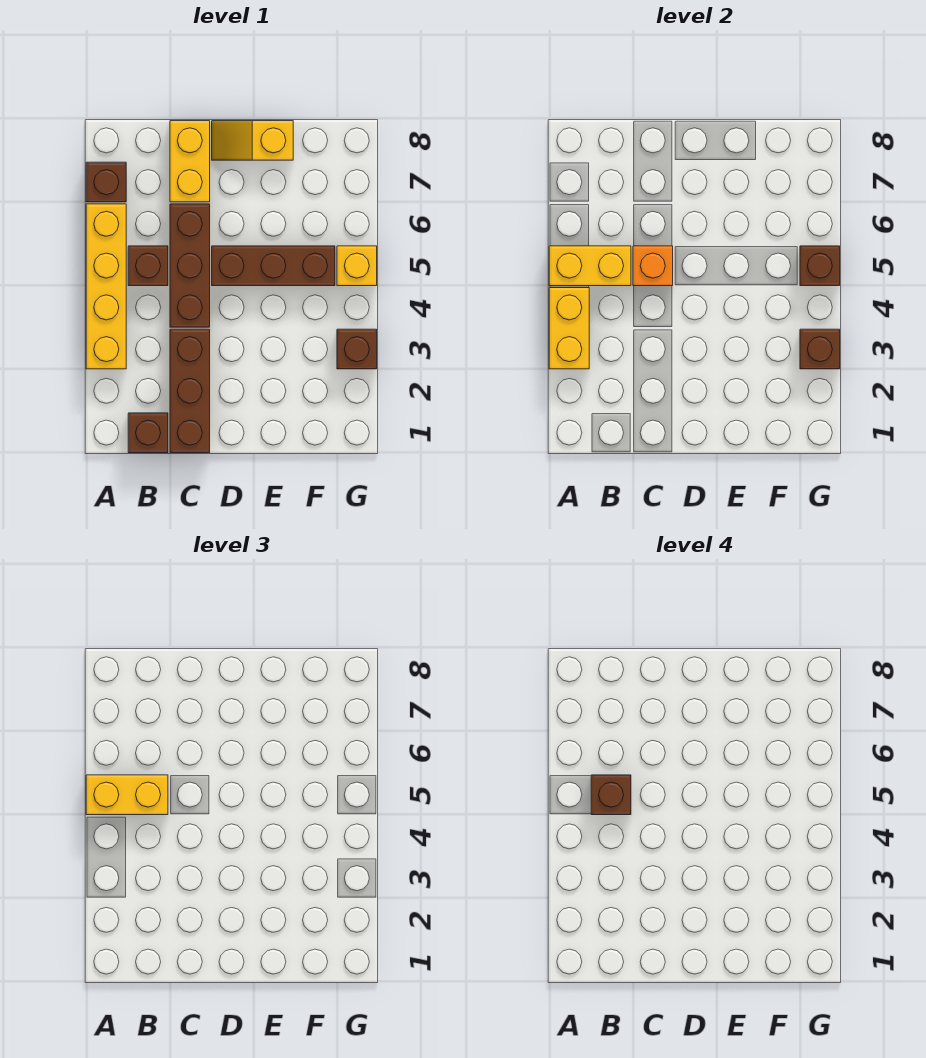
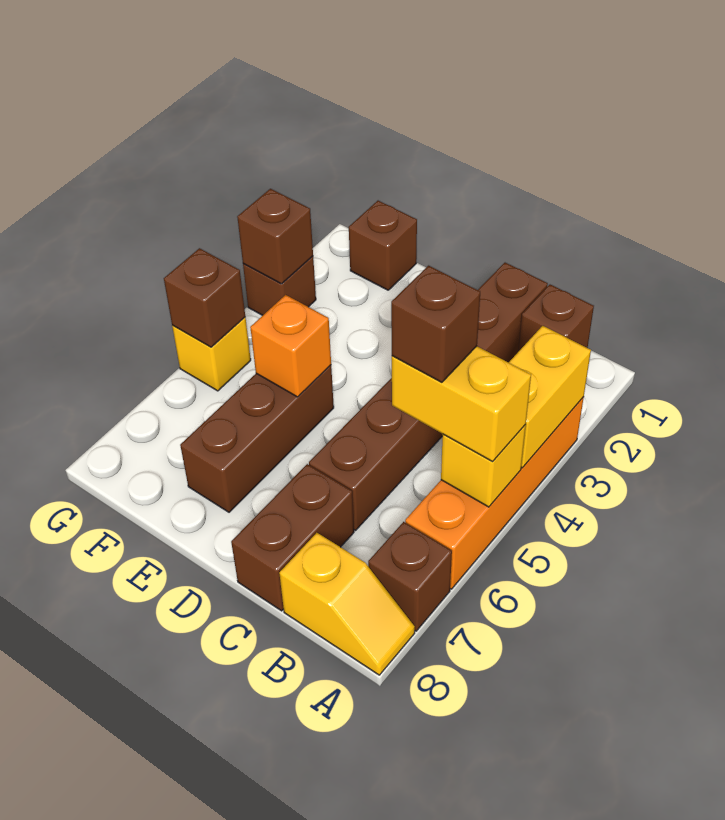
yellow 1x4 brick [86,204,126,369] -> orange 1x4 brick [405,397,584,589]
yellow 1x2 brick [549,246,631,286] -> yellow 1x1 brick [441,425,526,507]
brown 1x1 brick [128,246,168,286] -> brown 1x1 brick moved to [349,201,417,290]
orange 1x1 brick [633,246,673,286] -> orange 1x1 brick moved to [250,295,331,397]
yellow 1x2 brick [170,121,210,202] -> brown 1x2 brick [231,464,354,611]
brown 1x3 brick [212,246,335,286] -> brown 1x3 brick turned to [180,365,334,512]
yellow 1x2 slope [212,121,293,160] -> yellow 1x2 slope moved to [279,533,415,675]

